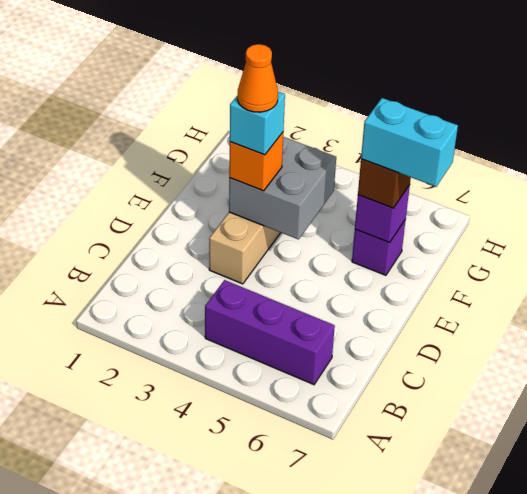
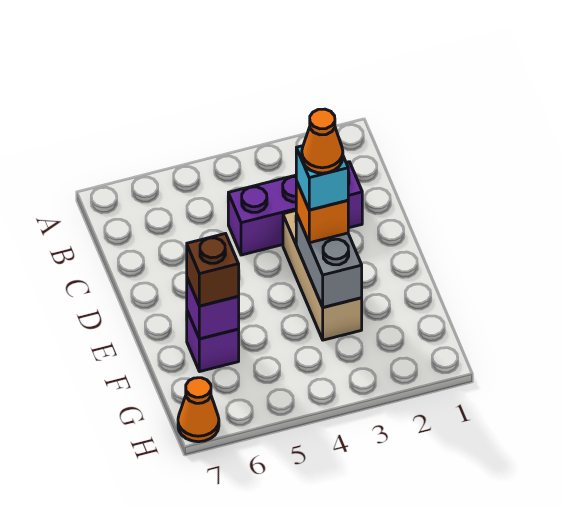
purple 1x3 brick [205,280,335,385] -> purple 1x3 brick moved to [228,162,362,255]
grey 2x2 brick [229,137,336,239] -> grey 1x2 brick [296,214,362,307]
cyan 1x2 brick [361,98,458,187] -> none
none -> orange 1x1 cone [178,378,219,442]

